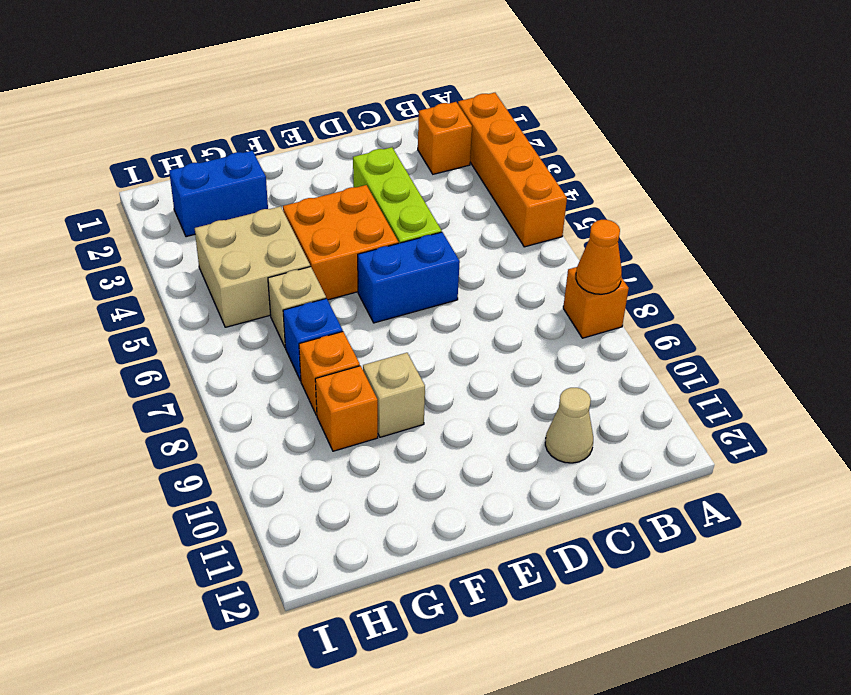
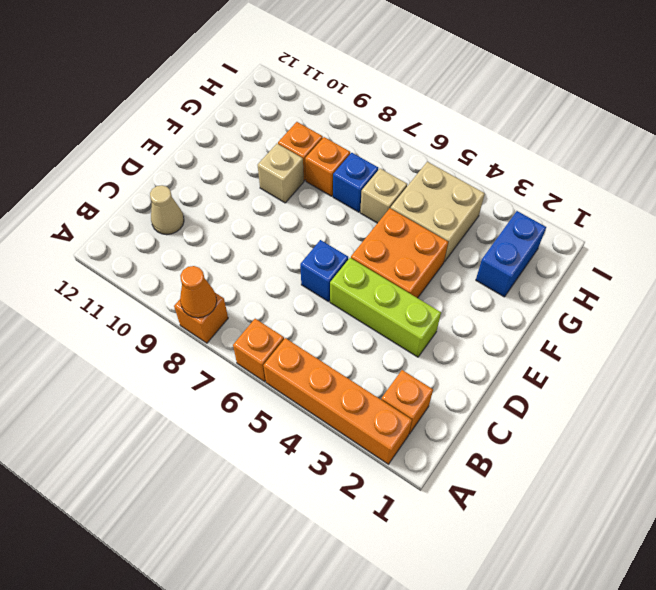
none -> orange 1x1 brick [233,319,284,382]
blue 1x2 brick [358,232,460,323] -> blue 1x1 brick [300,240,348,302]

